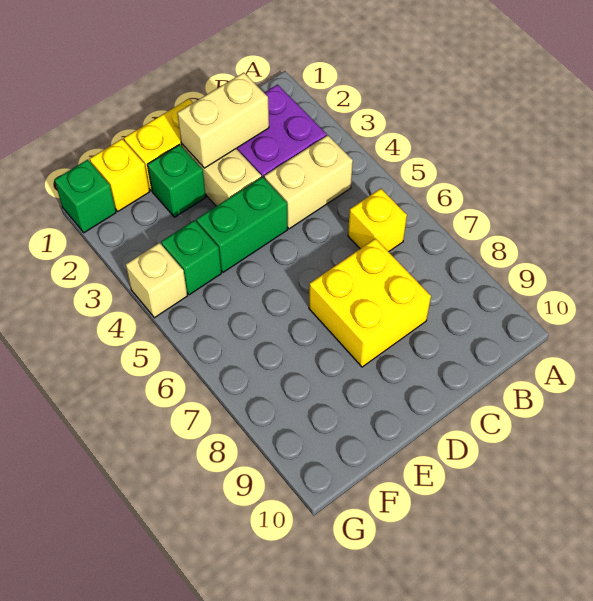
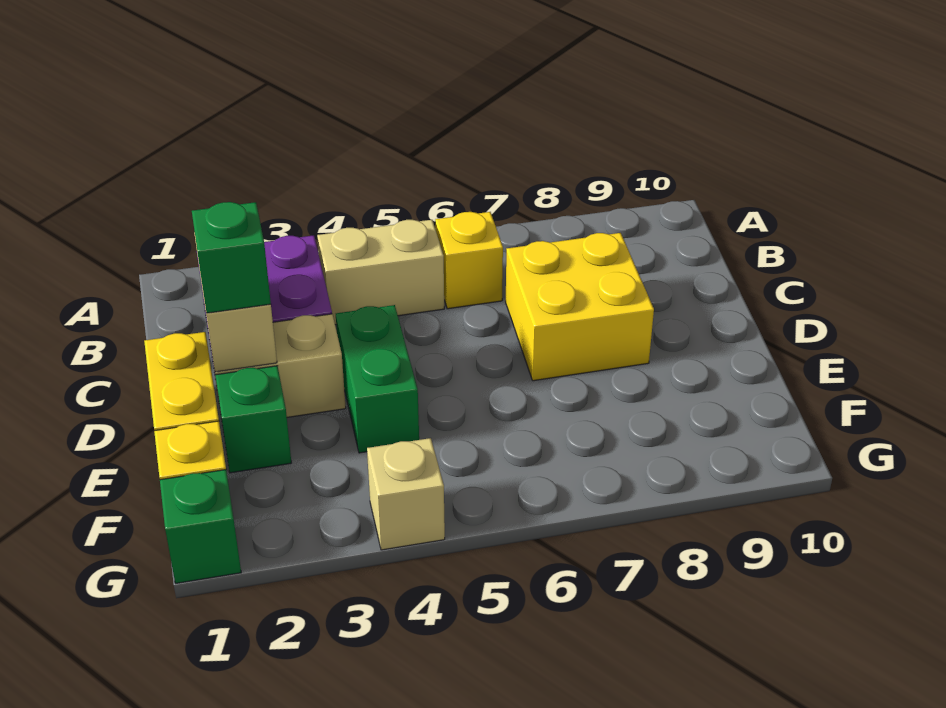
tan 1x2 brick [264,135,353,229] -> tan 1x2 brick turned to [317,220,444,325]
green 1x1 brick [161,220,221,295] -> green 1x1 brick moved to [192,202,271,313]

